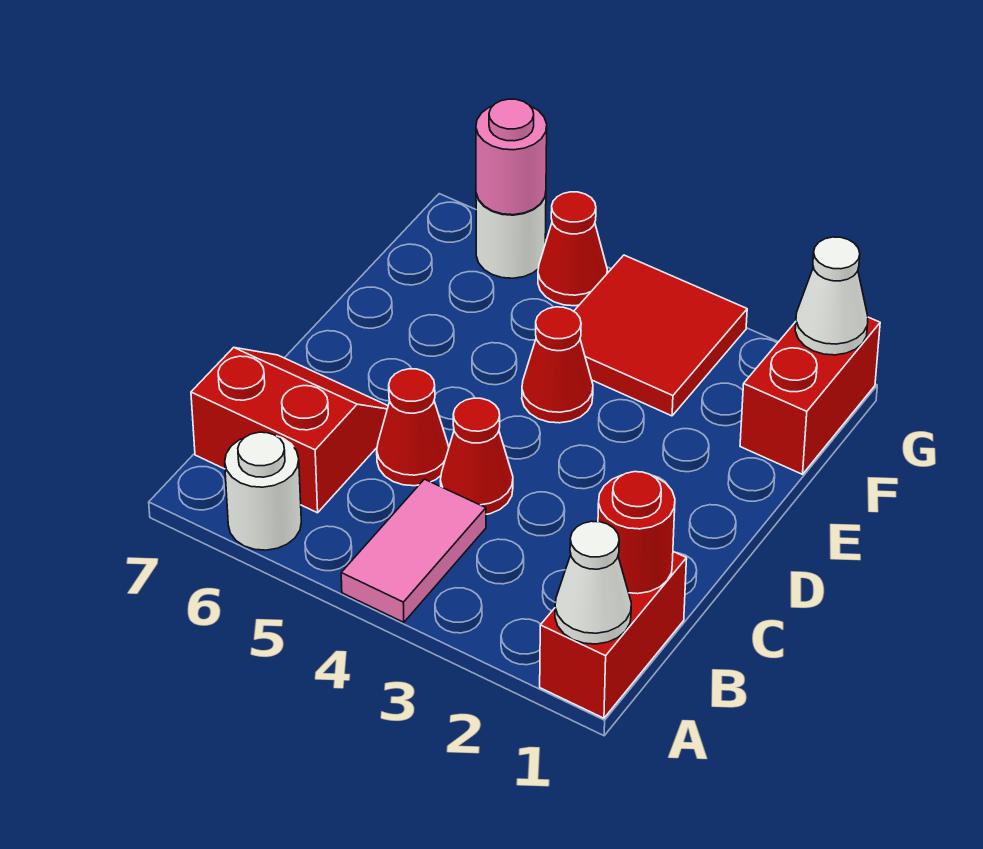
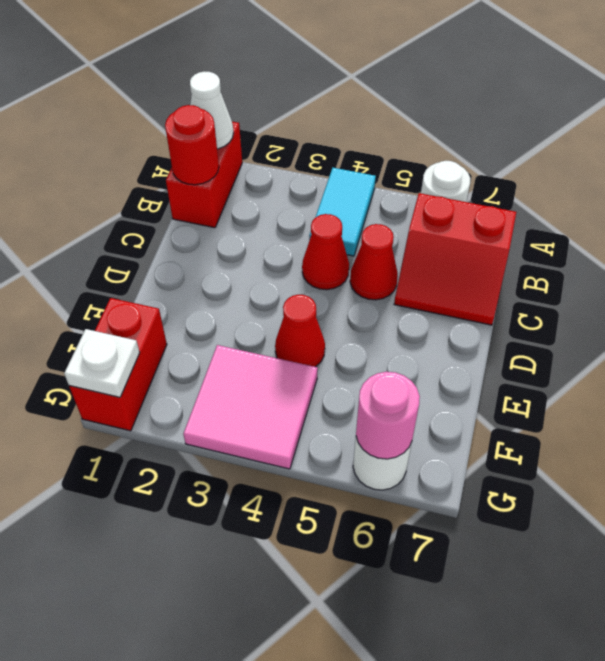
pink 1x2 tile [341,479,486,622] -> cyan 1x2 tile [309,168,376,256]
red 2x2 tile [574,255,747,416] -> pink 2x2 tile [183,345,318,469]
white 1x1 cone [795,237,868,355] -> white 1x1 plate [64,329,140,397]
red 1x1 cone [538,192,607,306] -> none

